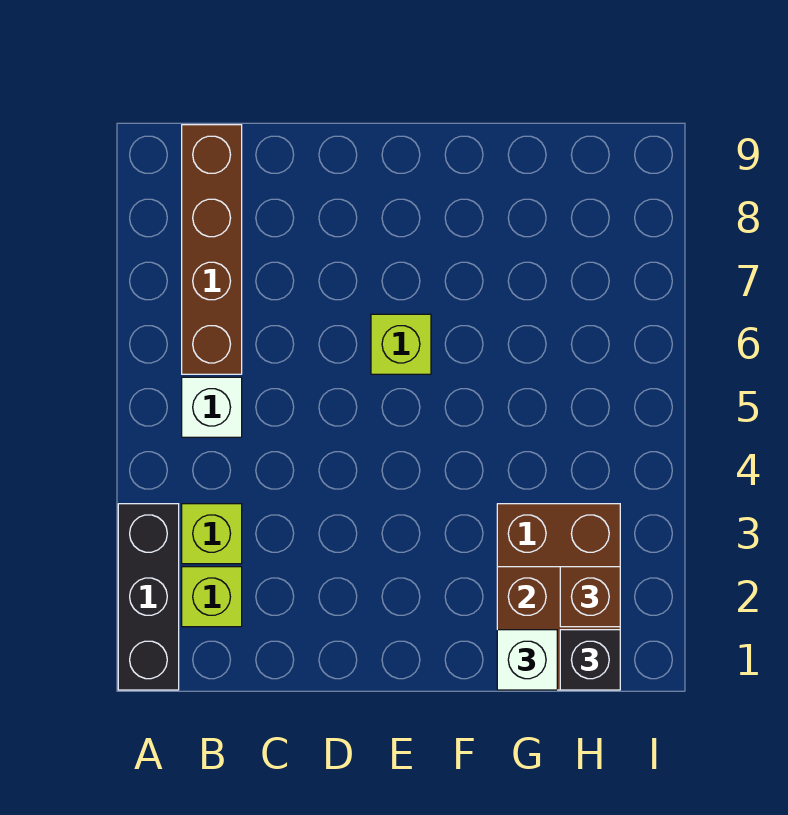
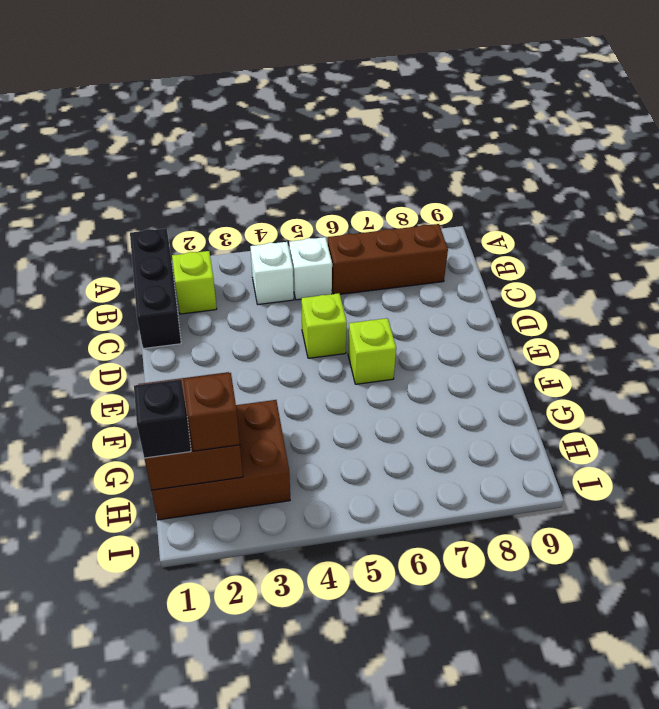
black 1x3 brick [118,504,179,690] -> black 1x3 brick turned to [130,228,181,349]
lime 1x1 brick [182,504,242,564] -> lime 1x1 brick moved to [301,293,347,358]
brown 1x4 brick [182,125,242,374] -> brown 1x3 brick [328,224,448,294]
white 1x1 brick [497,630,557,690] -> white 1x1 brick moved to [250,242,294,304]

